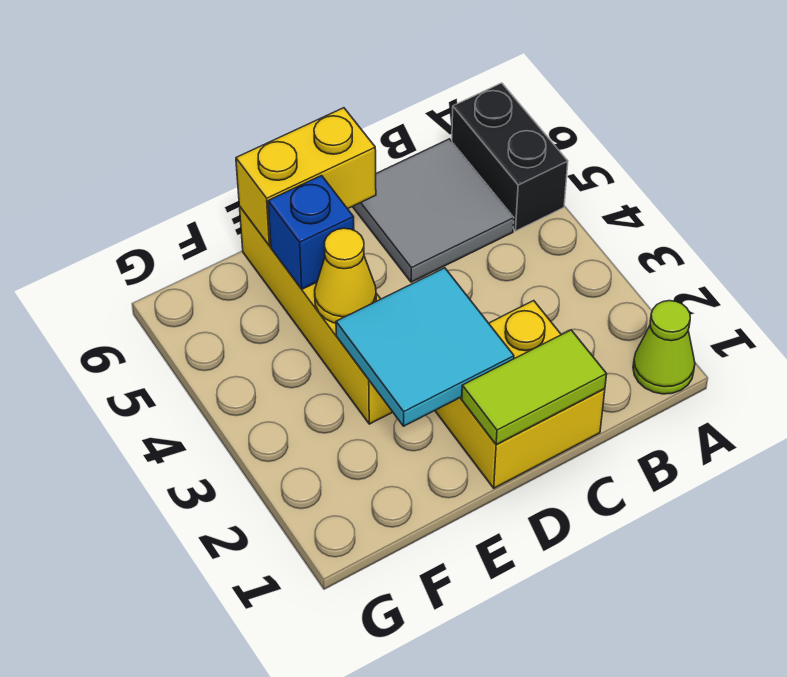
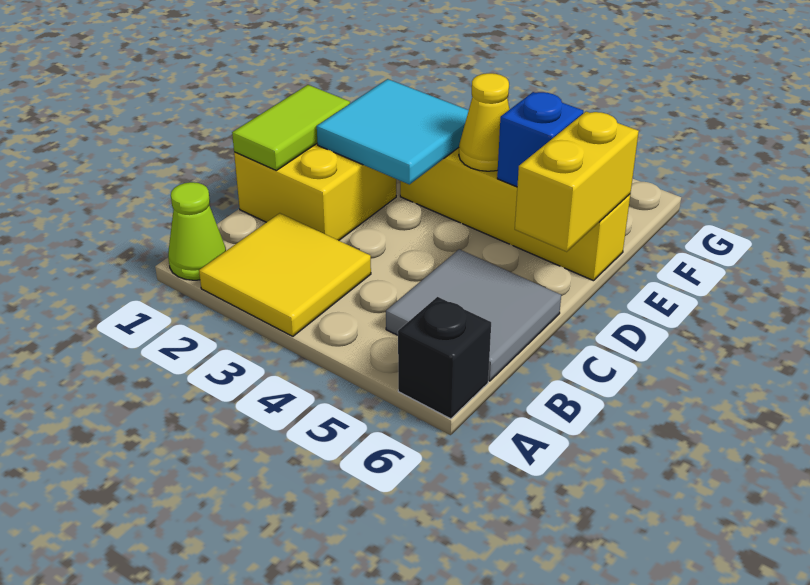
none -> yellow 2x2 tile [199,213,371,336]
black 1x2 brick [452,83,568,231] -> black 1x1 brick [398,297,491,419]

